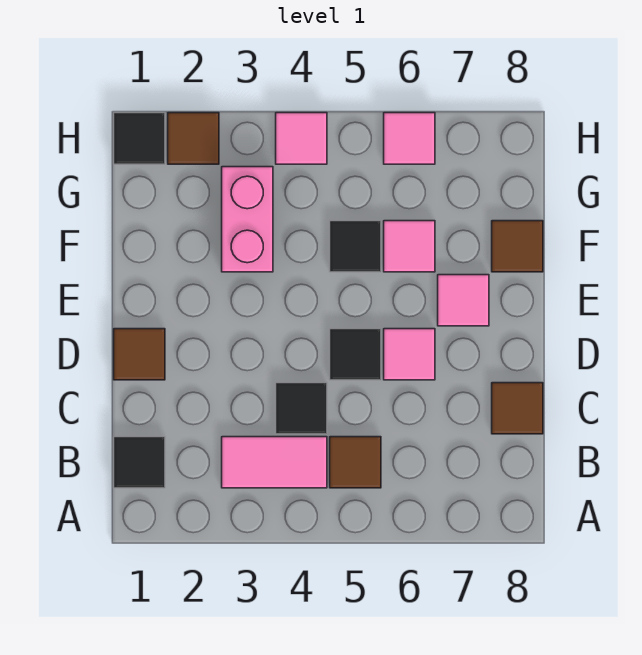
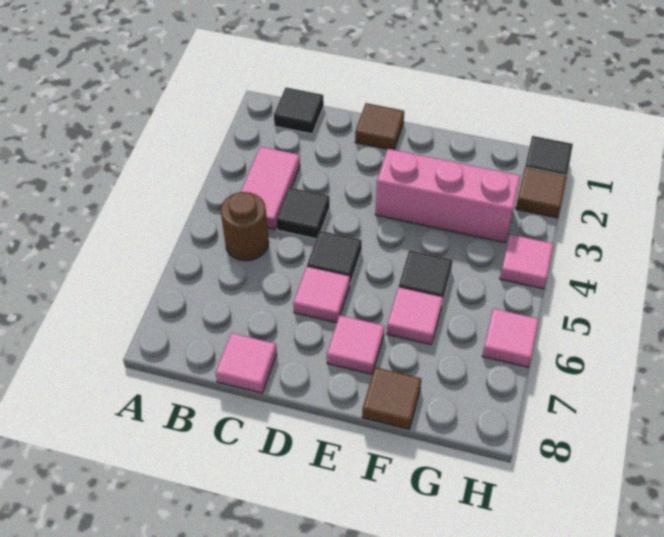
brown 1x1 tile [330,437,381,488] -> brown 1x1 round brick [221,192,269,261]
brown 1x1 tile [492,383,543,434] -> pink 1x1 tile [216,333,277,393]
pink 1x2 brick [222,167,273,272] -> pink 1x3 brick [375,149,520,243]

